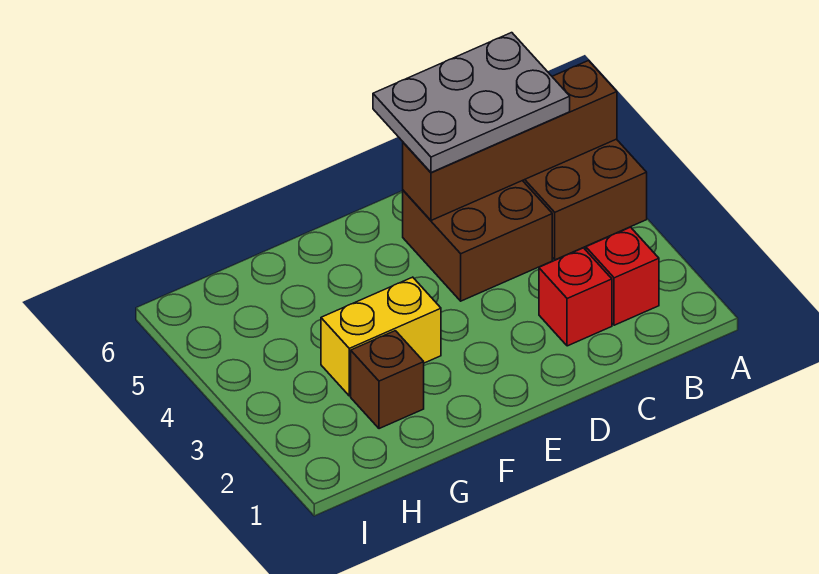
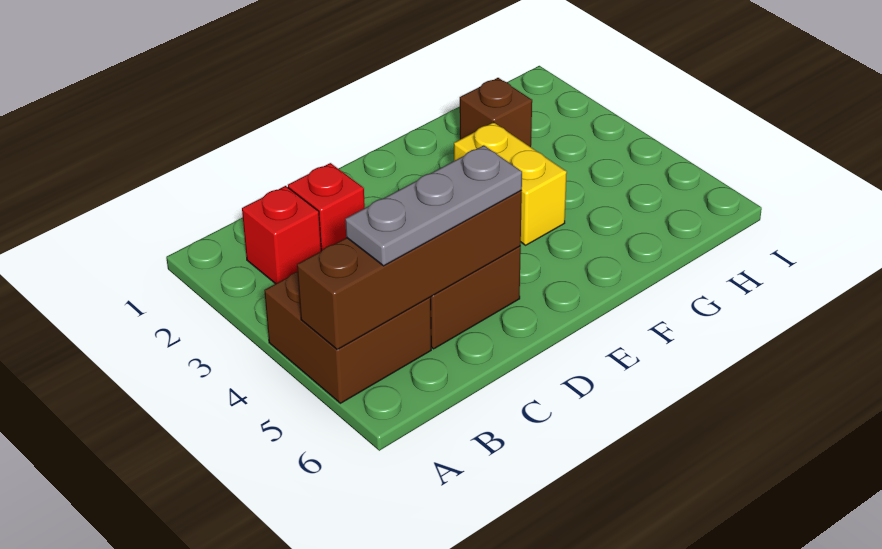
grey 2x3 plate [373,33,570,172] -> grey 1x3 plate [345,145,522,266]
yellow 1x2 brick [321,277,441,396] -> yellow 1x2 brick turned to [454,122,567,245]

